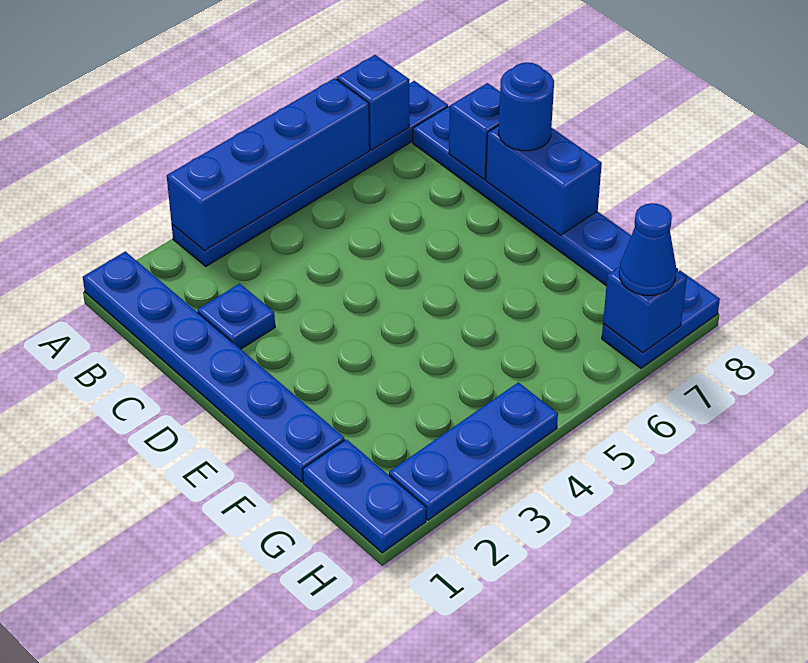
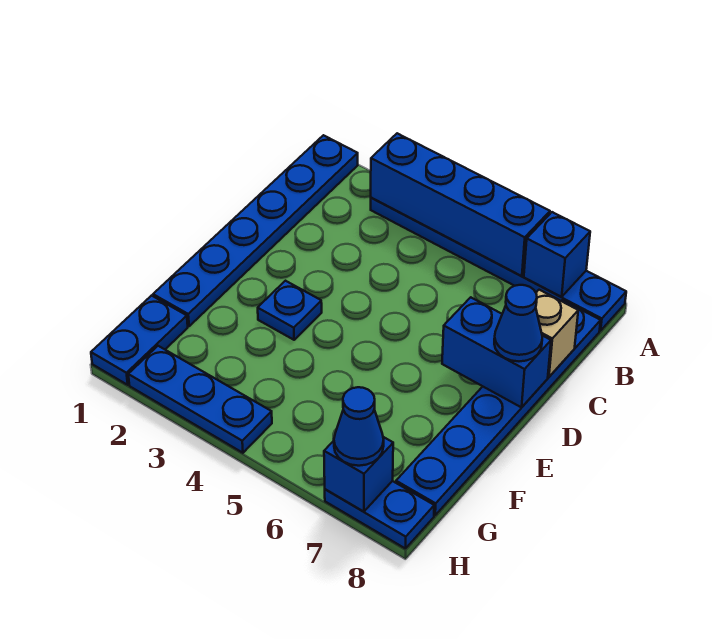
blue 1x1 plate [198,284,275,349] -> blue 1x1 plate moved to [258,281,322,340]
blue 1x1 brick [449,83,500,179] -> tan 1x1 brick [536,290,578,377]
blue 1x2 brick [486,126,602,235] -> blue 1x2 brick turned to [442,297,551,407]
blue 1x1 round brick [499,63,554,151] -> blue 1x1 cone [494,285,542,361]

